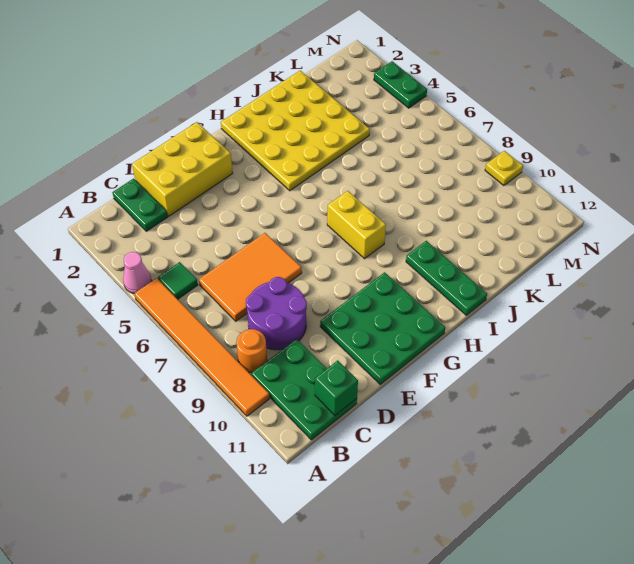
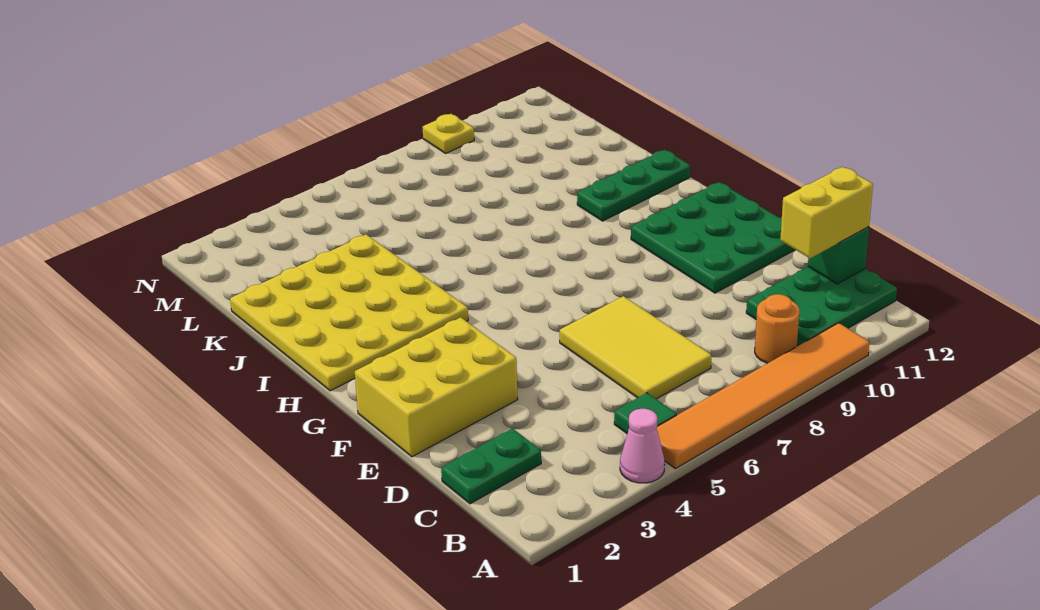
orange 2x3 tile [199,233,302,321] -> yellow 2x3 tile [560,296,711,399]
purple 2x2 round brick [246,277,307,350] -> none
yellow 2x3 brick [132,122,233,216] -> yellow 2x3 brick turned to [355,317,518,457]
yellow 1x2 brick [327,191,386,259] -> yellow 1x2 brick moved to [780,167,873,258]
green 1x2 plate [374,61,427,108] -> none

